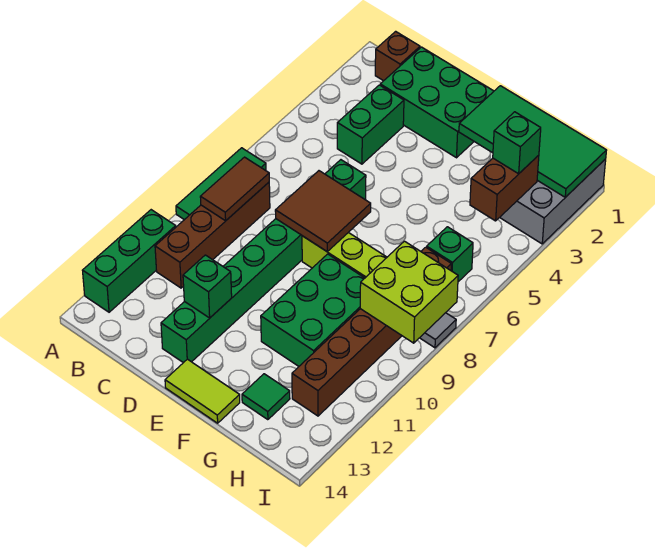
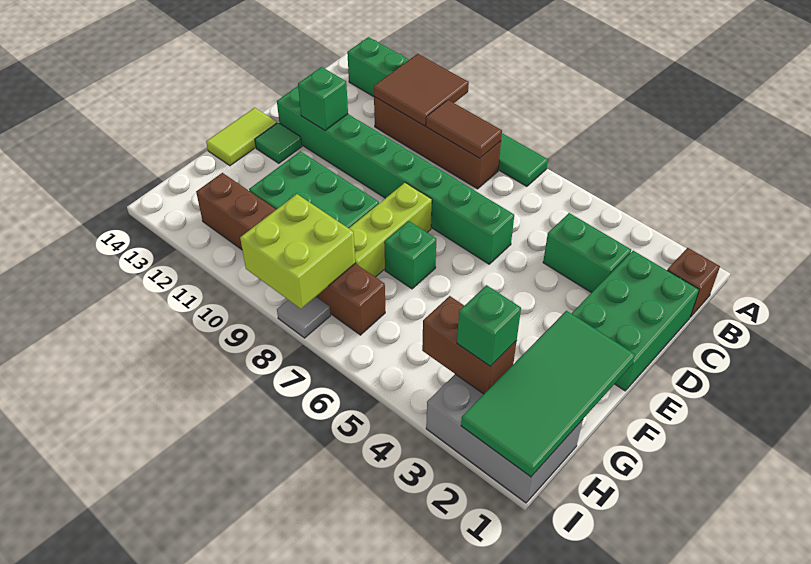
brown 2x2 tile [275,171,371,251] -> brown 2x2 tile moved to [374,54,469,126]
green 1x1 tile [242,374,290,420] -> green 1x1 tile moved to [255,123,302,163]
green 1x1 brick [427,227,473,282] -> green 1x1 brick moved to [384,221,436,289]

